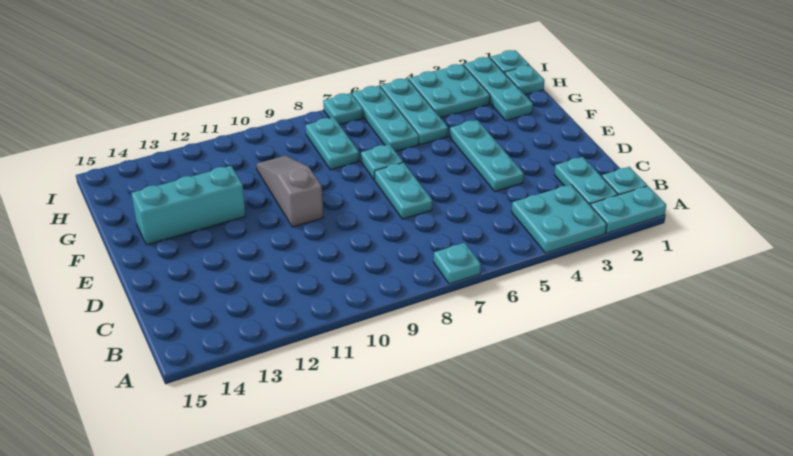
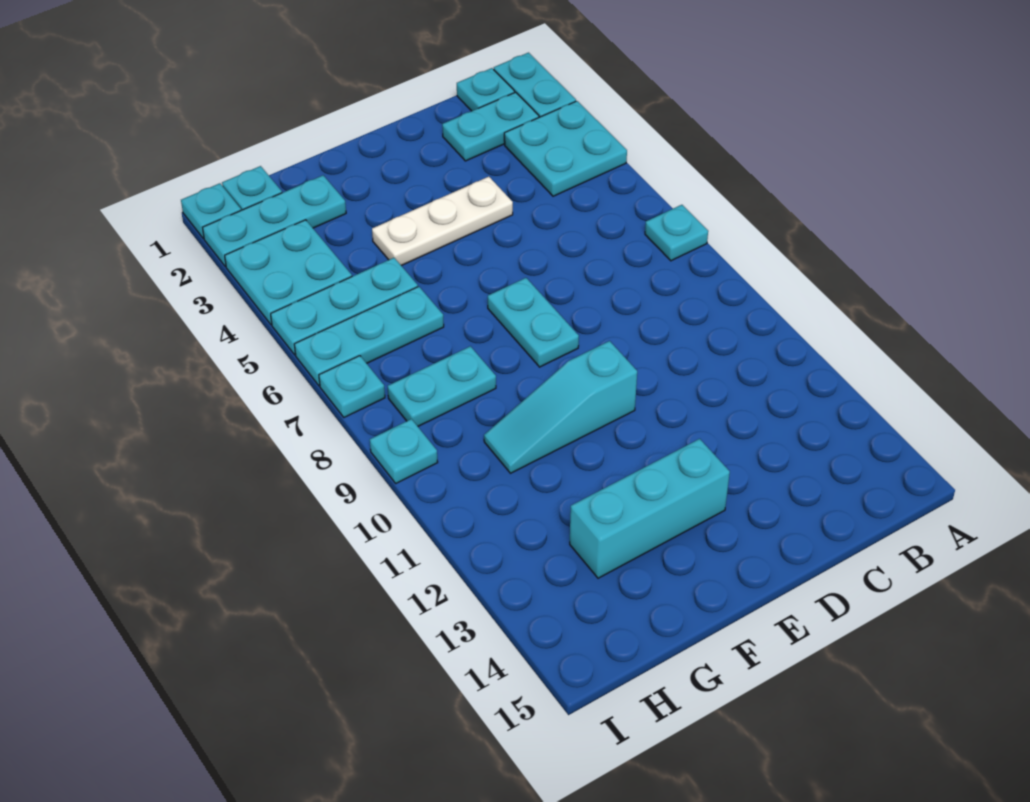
cyan 1x3 plate [450,120,524,191] -> white 1x3 plate [372,177,513,266]
cyan 1x2 plate [375,163,432,219] -> cyan 1x2 plate turned to [488,278,579,367]
grey 1x3 slope [256,156,323,227] -> cyan 1x3 slope [484,341,637,473]
cyan 1x1 plate [361,144,403,180] -> cyan 1x1 plate moved to [370,419,438,483]
cyan 1x3 brick [131,166,246,245] -> cyan 1x3 brick turned to [570,439,730,578]

